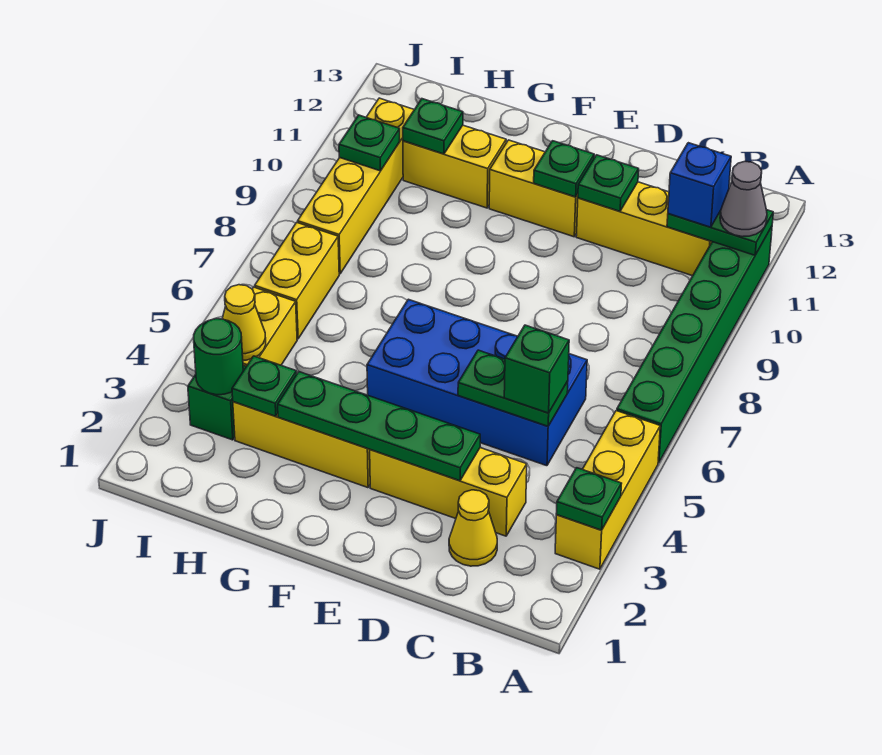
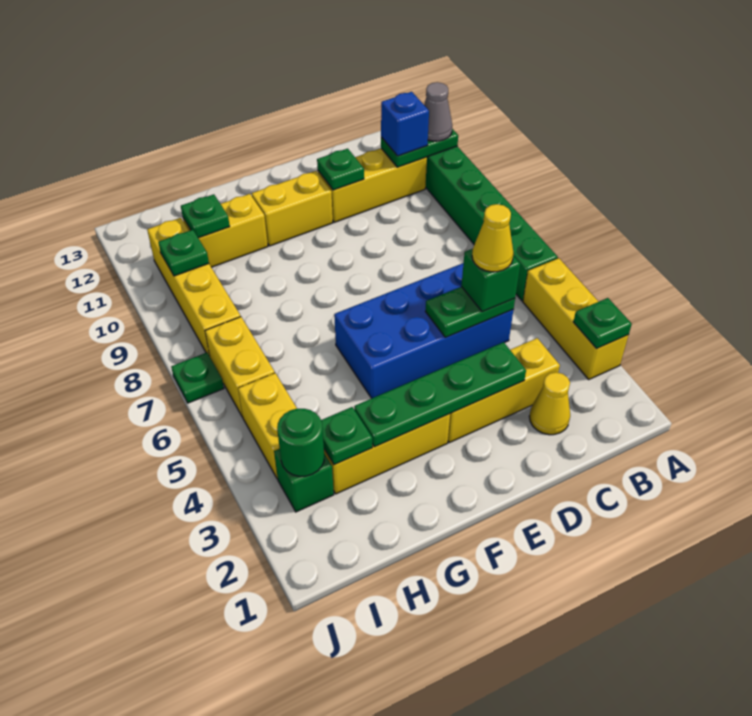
green 1x1 plate [534,141,594,197] -> green 1x1 plate moved to [171,353,224,403]
yellow 1x1 cone [222,285,266,360] -> yellow 1x1 cone moved to [472,204,513,272]

